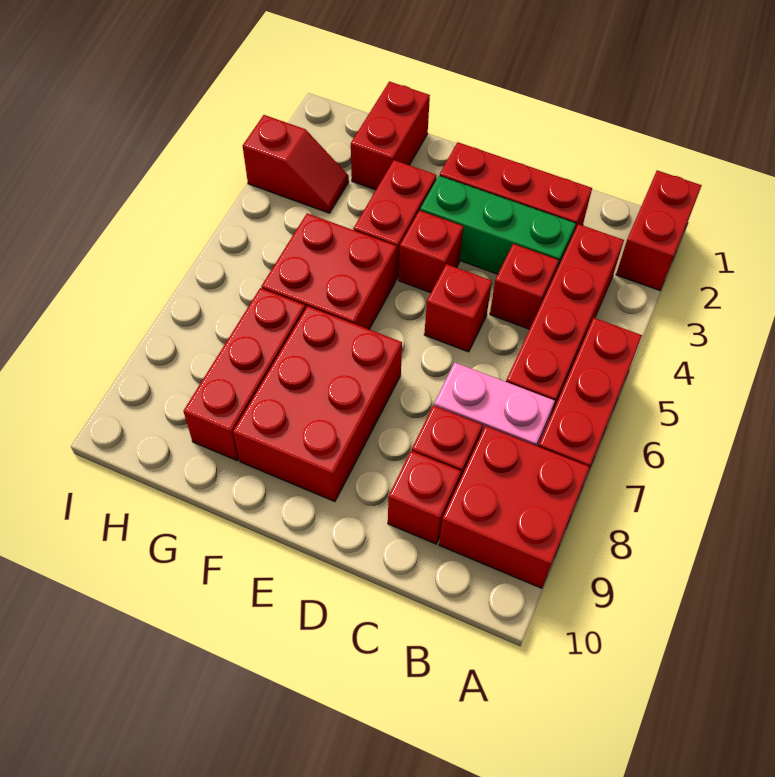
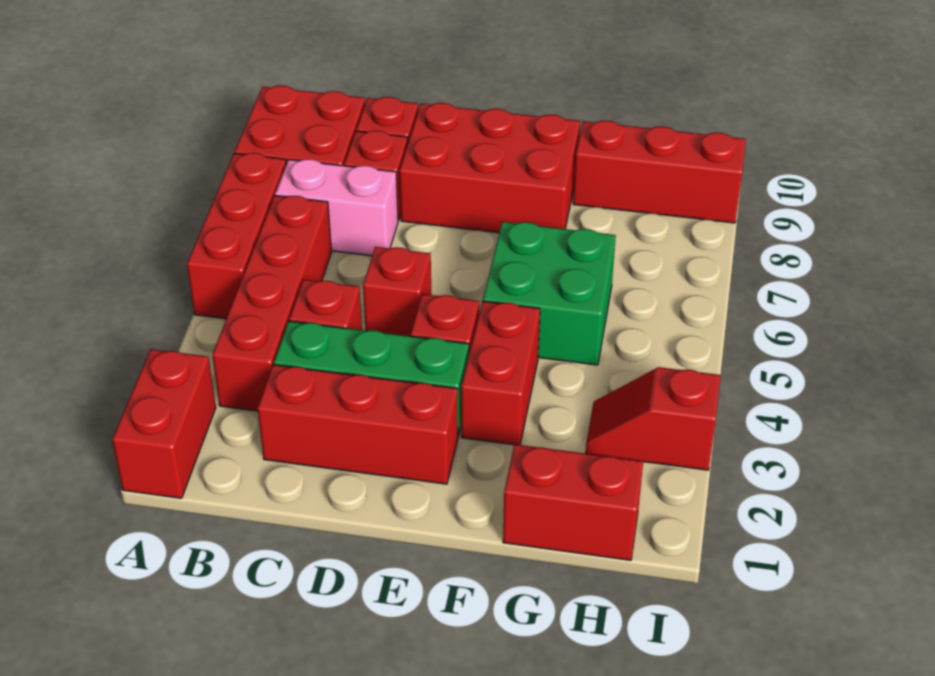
red 2x3 brick [233,306,402,502] -> red 2x3 brick turned to [399,103,580,233]
red 2x2 brick [261,213,397,329] -> green 2x2 brick [483,222,616,365]
red 1x2 brick [351,81,430,190] -> red 1x2 brick turned to [503,444,643,560]
red 1x3 brick [183,288,305,461] -> red 1x3 brick turned to [573,120,746,223]

